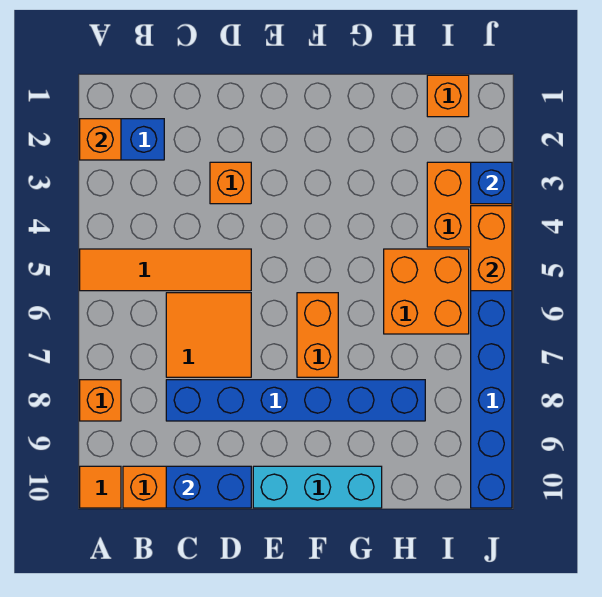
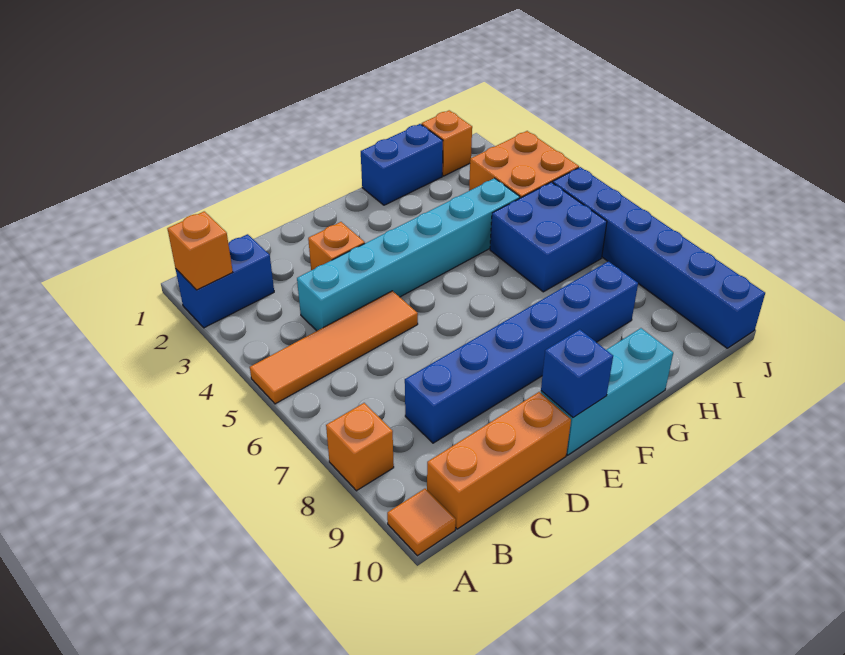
none -> cyan 1x6 brick [297,178,520,331]
orange 2x2 tile [166,293,251,377] -> none
blue 1x2 brick [166,466,251,508] -> blue 1x2 brick moved to [361,124,443,205]
orange 1x2 brick [297,293,338,377] -> none
orange 2x2 brick [384,249,469,334] -> blue 2x2 brick [490,182,607,292]
blue 1x1 brick [471,162,512,204] -> blue 1x1 brick moved to [541,329,613,418]
orange 1x2 brick [471,206,512,291] -> none

